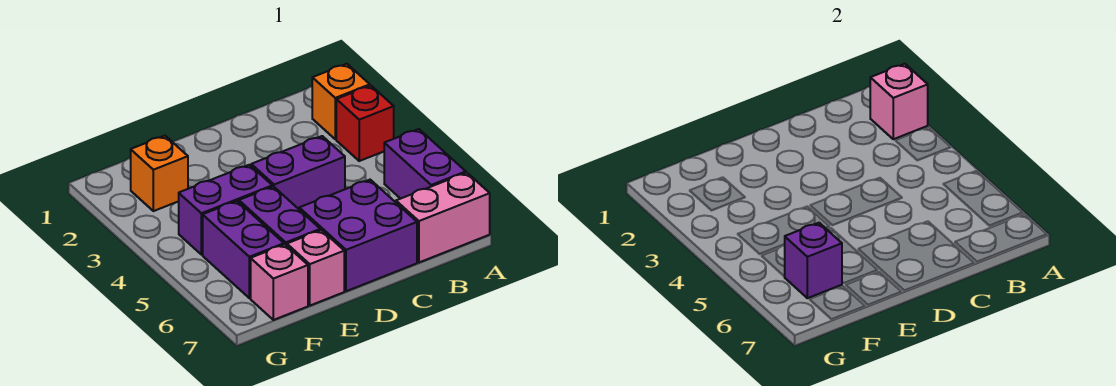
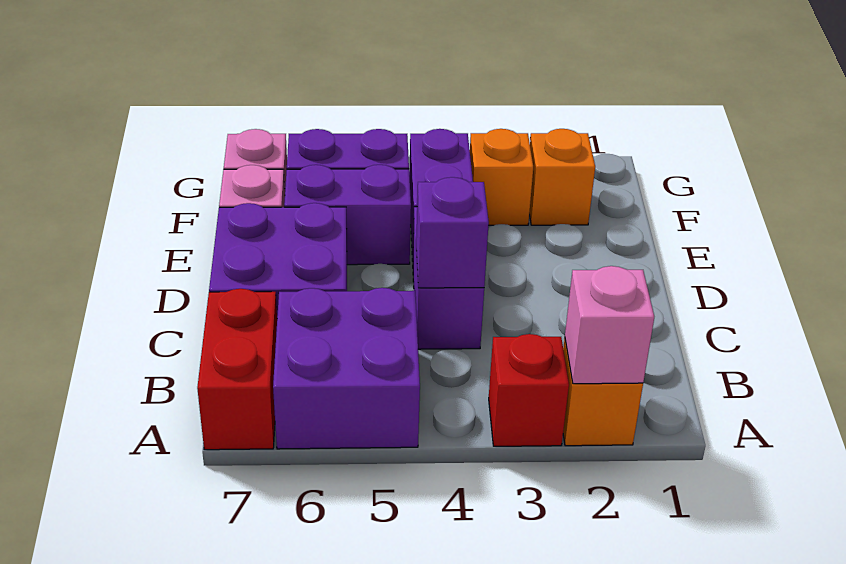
purple 1x2 brick [384,129,466,199] -> purple 2x2 brick [273,288,420,449]
pink 1x2 brick [396,173,490,262] -> red 1x2 brick [197,289,277,450]
none -> orange 1x1 brick [470,129,533,225]
purple 1x1 brick [785,223,842,298] -> purple 1x1 brick moved to [416,177,489,288]

